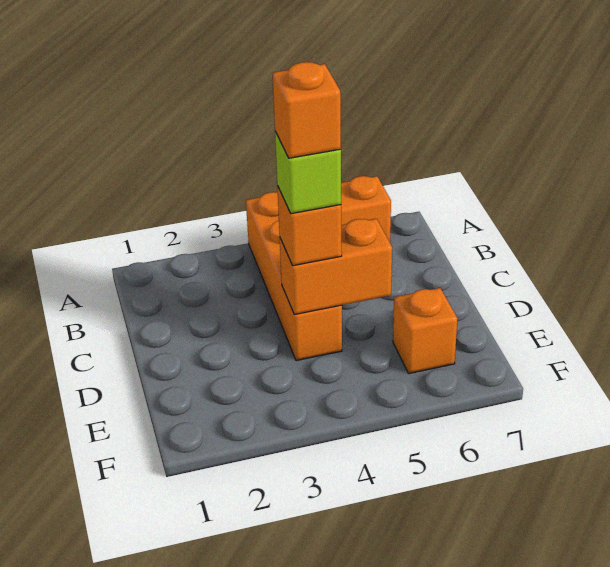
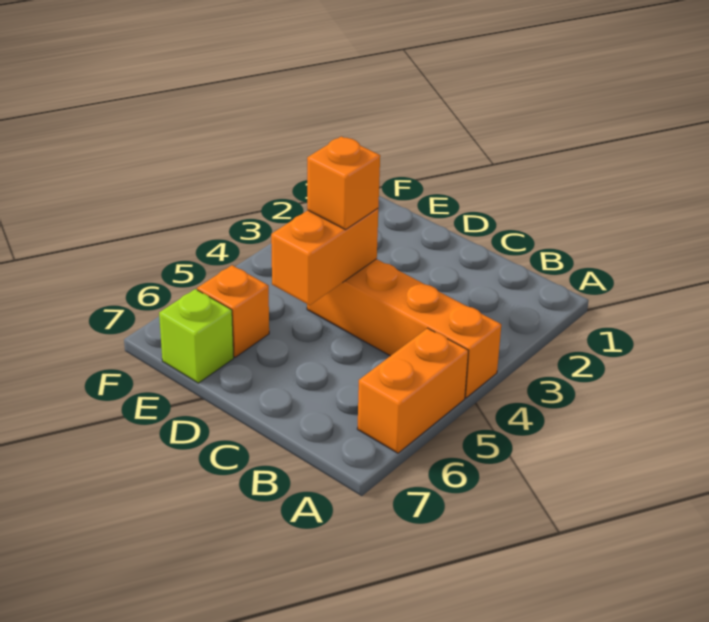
lime 1x1 brick [275,132,341,214] -> lime 1x1 brick moved to [159,289,234,383]
orange 1x1 brick [273,62,341,158] -> none

